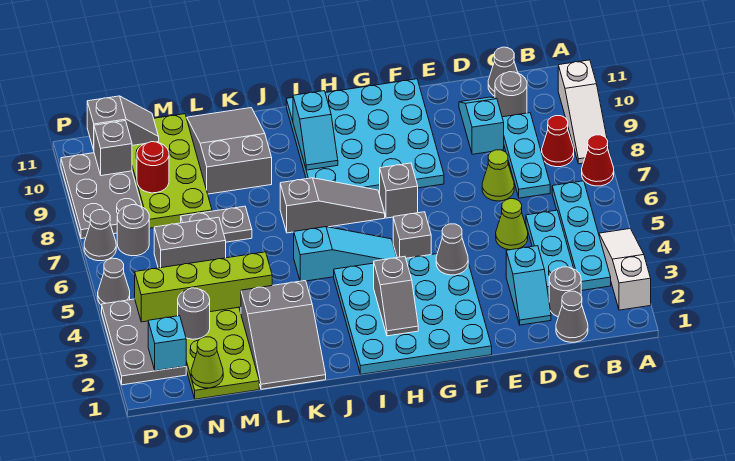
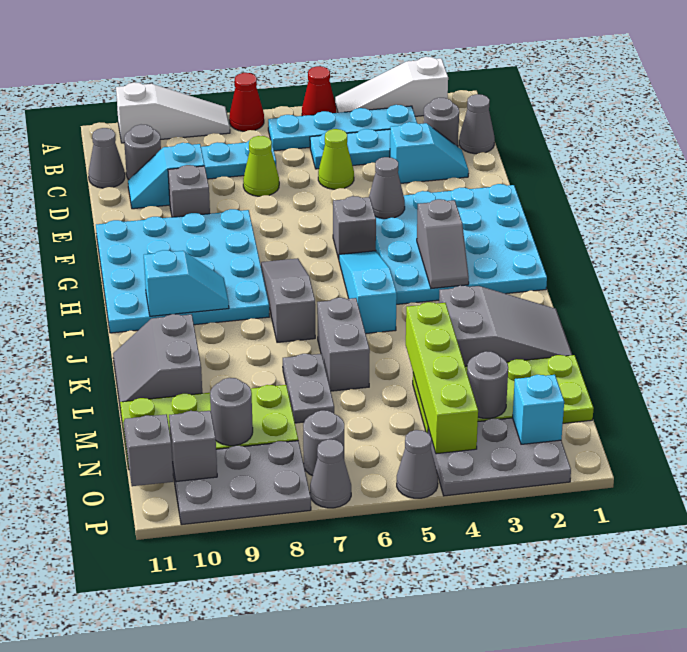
red 1x1 cone [542,116,574,167] -> red 1x1 cone moved to [302,66,336,116]
grey 1x1 brick [380,163,418,218] -> grey 1x1 brick moved to [168,165,210,217]
grey 1x2 slope [374,256,418,336] -> grey 1x2 slope turned to [417,199,469,288]
grey 2x3 slope [187,108,272,194] -> grey 2x2 slope [113,314,202,410]
grey 1x2 brick [154,217,226,268] -> grey 1x2 brick moved to [317,298,370,391]
lime 1x1 cone [191,337,223,388] -> none
red 1x1 round brick [137,142,169,193] -> grey 1x1 round brick [210,378,253,446]

